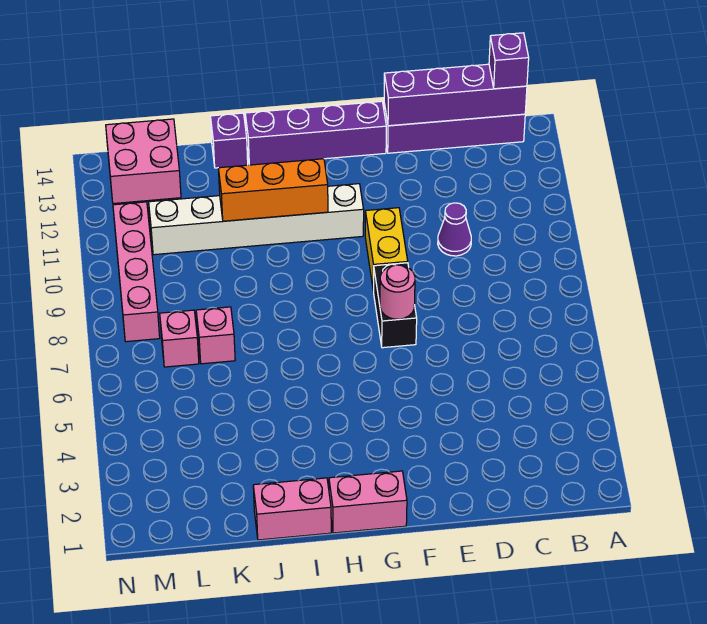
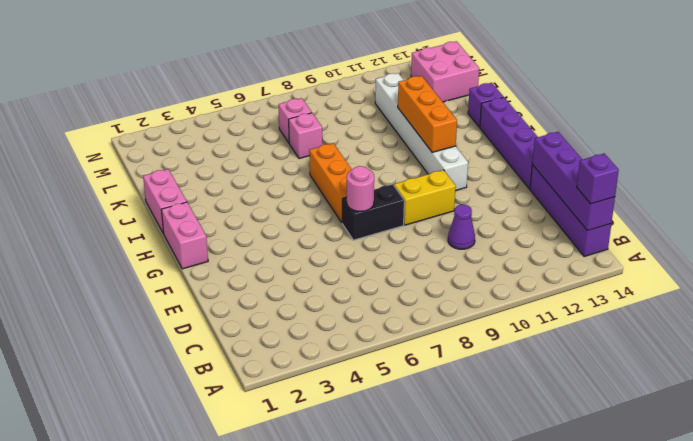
none -> orange 1x3 brick [309,143,352,223]
pink 1x4 brick [113,202,160,342] -> none

